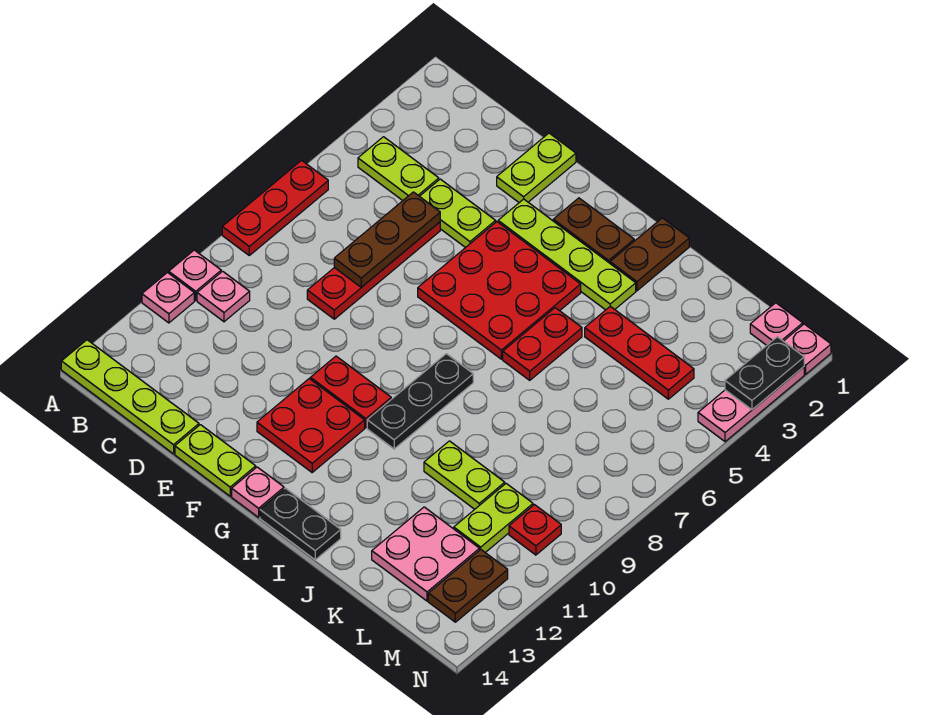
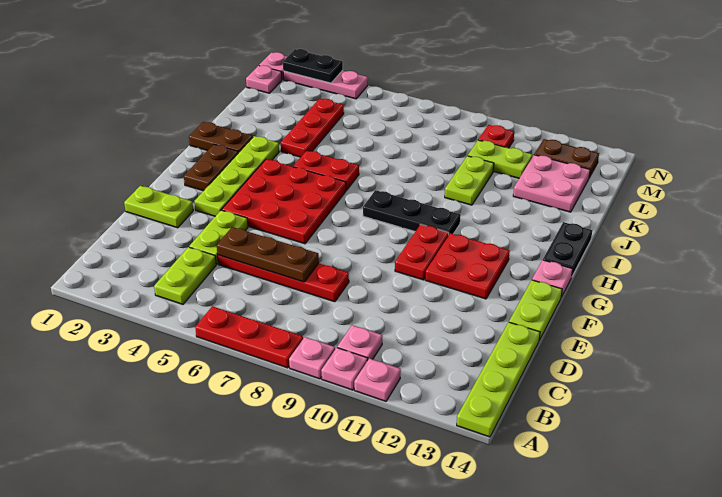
none -> pink 1x1 plate [289,337,335,379]

